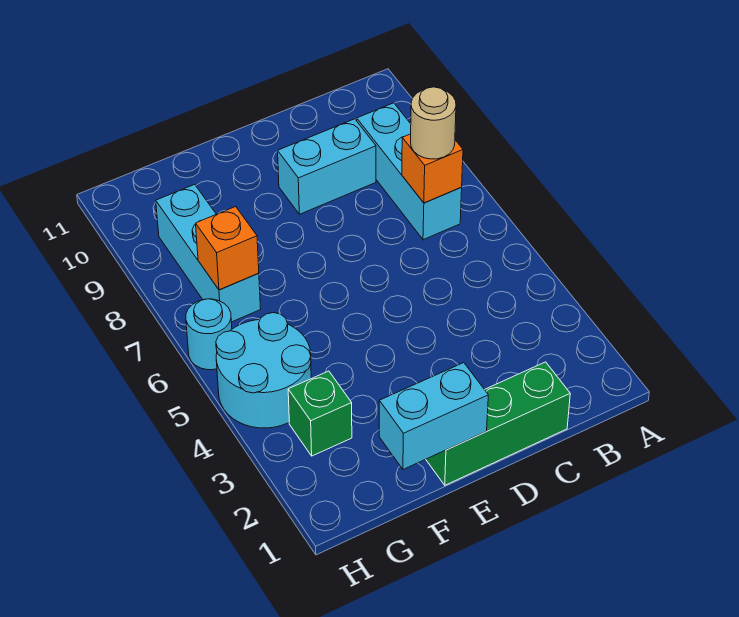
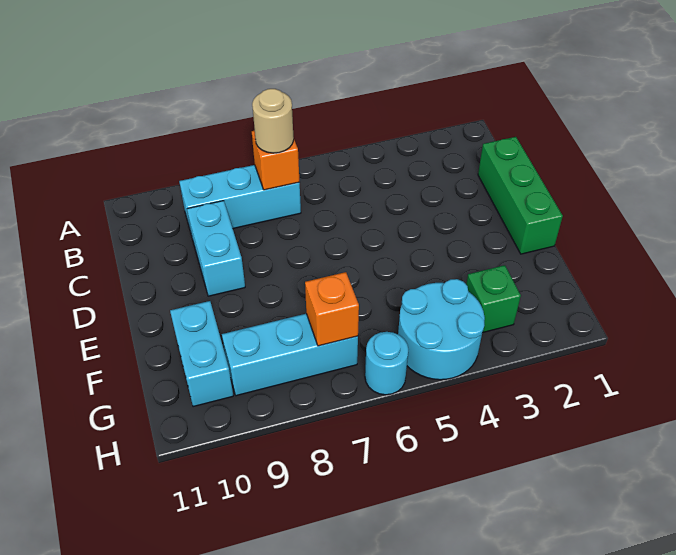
cyan 1x2 brick [379,363,488,469] -> cyan 1x2 brick moved to [170,301,233,407]

